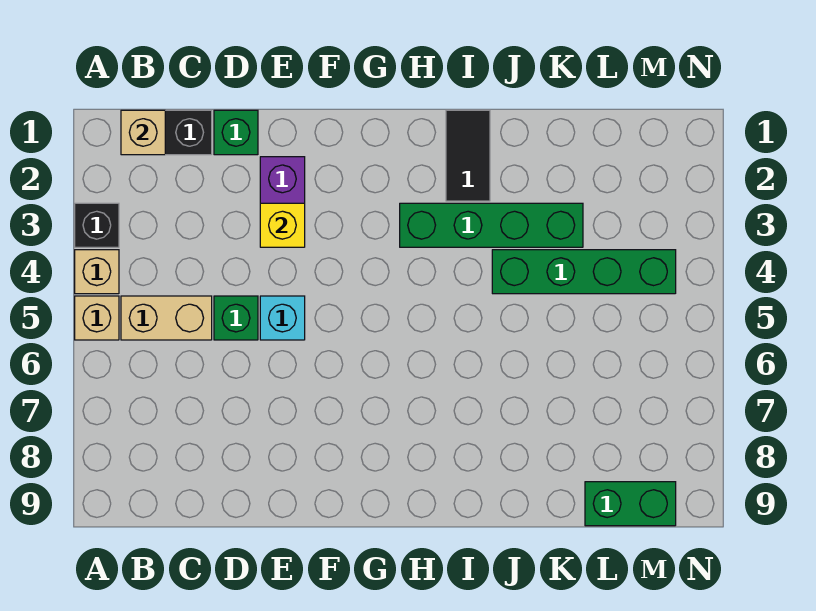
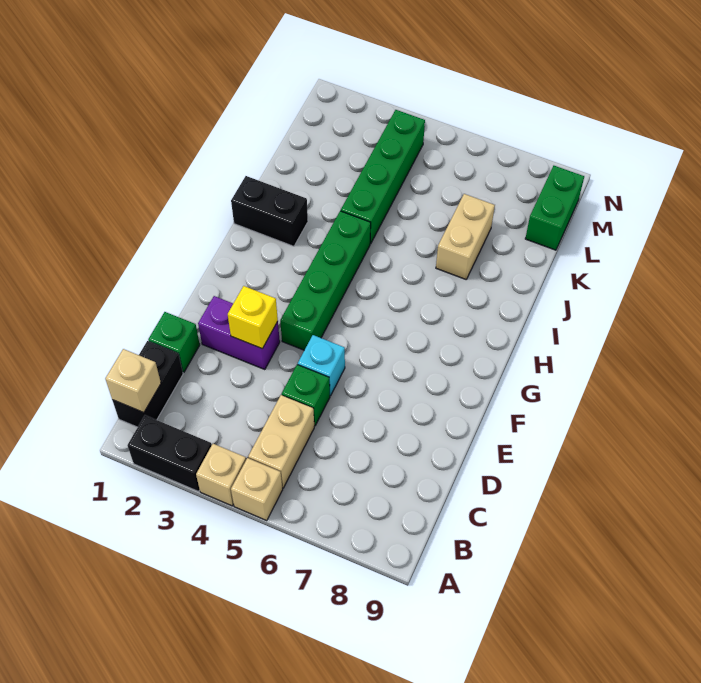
black 1x1 brick [75,203,119,247] -> black 1x2 brick [128,415,212,491]
green 1x4 brick [400,203,583,247] -> green 1x4 brick moved to [280,211,371,350]
black 1x2 tile [446,110,490,201] -> black 1x2 brick [231,176,308,246]
none -> tan 1x2 brick [436,194,495,279]

